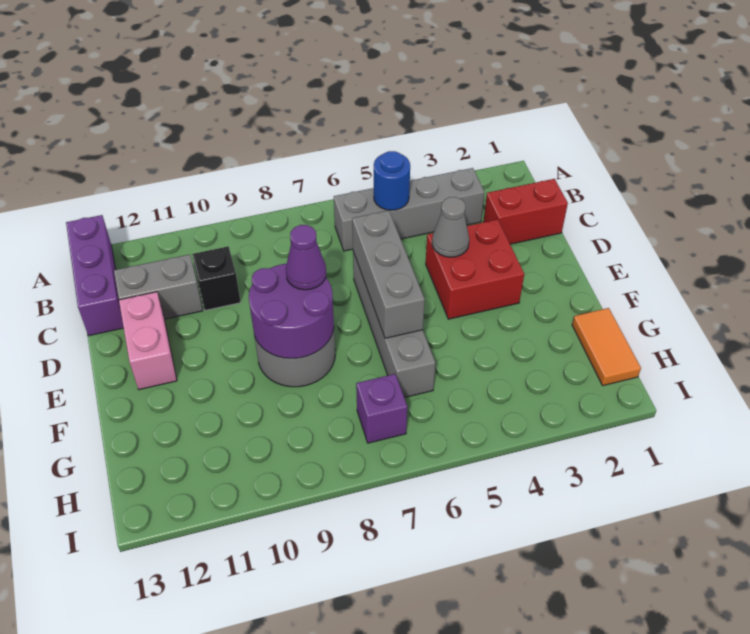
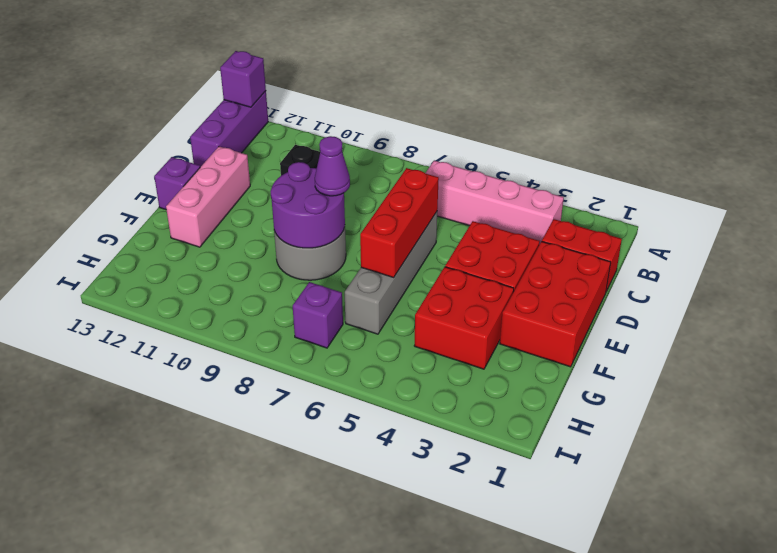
none -> purple 1x1 brick [220,51,266,107]
grey 1x4 brick [334,168,485,251] -> pink 1x4 brick [425,161,564,244]
blue 1x1 round brick [374,151,410,210] -> none
grey 1x2 brick [114,254,203,319] -> none
none -> red 2x3 brick [500,241,611,367]
grey 1x1 cone [432,197,469,257] -> none
grey 1x3 brick [352,210,425,338] -> red 1x3 brick [360,168,439,277]
pink 1x2 brick [119,292,177,390] -> pink 1x3 brick [166,147,250,247]
none -> purple 1x1 brick [154,157,200,209]
none -> red 2x2 brick [414,267,514,369]
orange 1x2 tile [572,308,641,386] -> none

